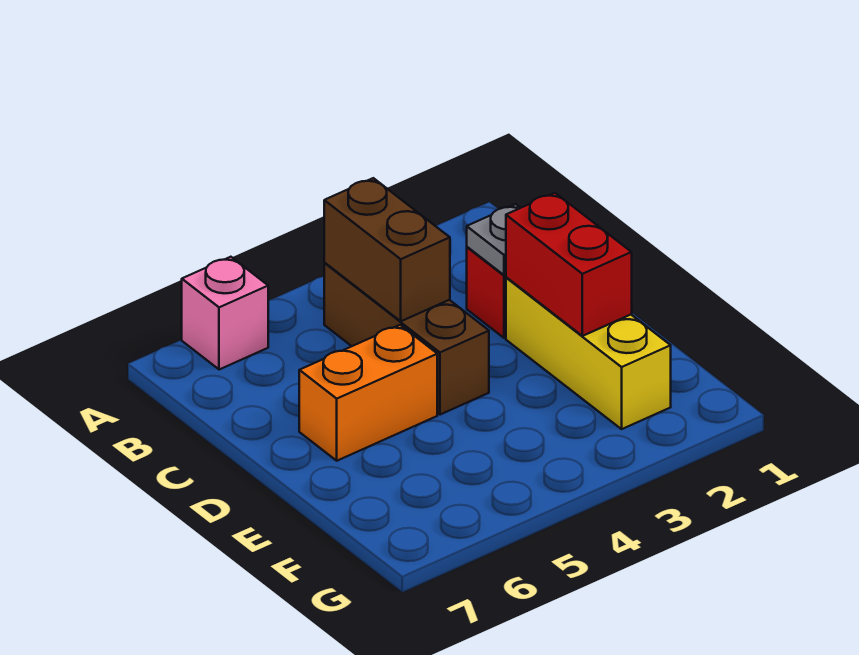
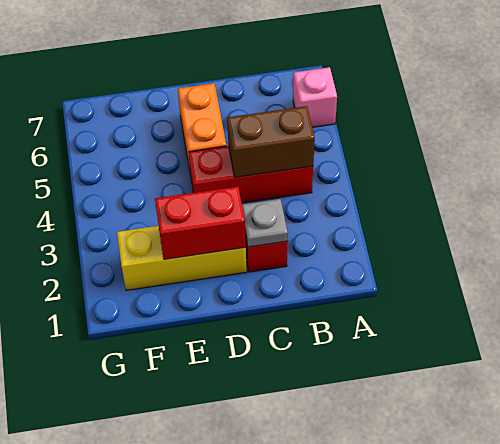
brown 1x3 brick [324,263,489,415] -> red 1x3 brick [189,146,313,203]

